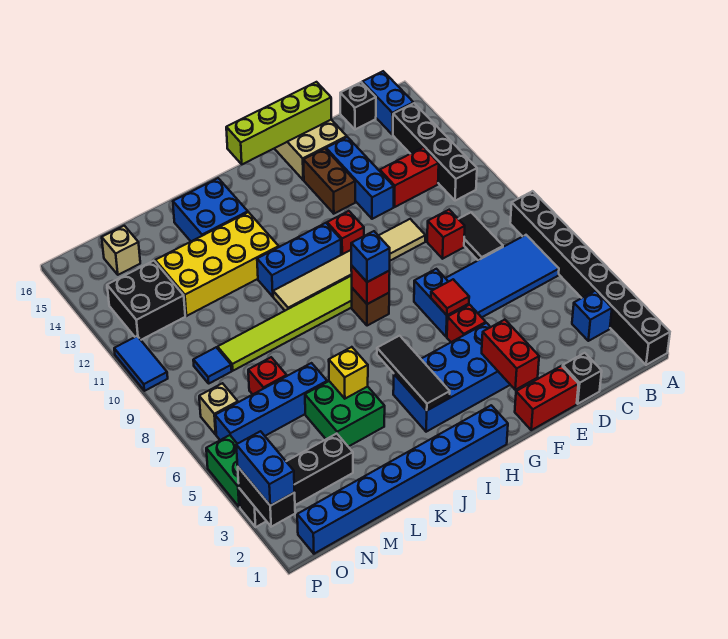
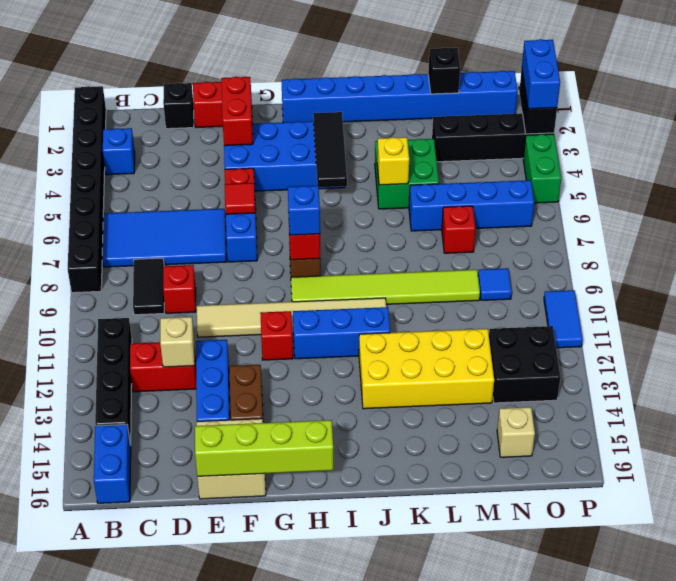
black 1x1 brick [340,82,376,129] -> black 1x1 brick moved to [428,48,460,94]
blue 2x2 brick [173,178,248,241] -> none
tan 1x1 brick [199,383,238,435] -> tan 1x1 brick moved to [160,317,195,367]

